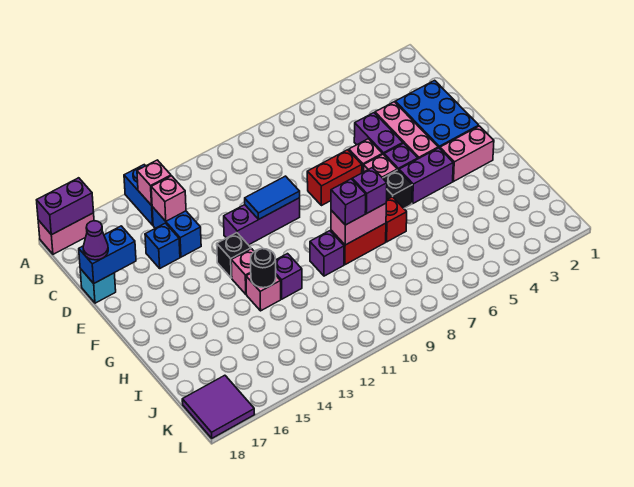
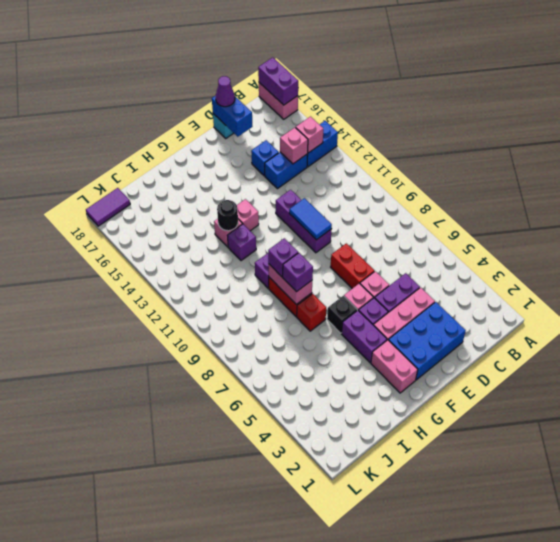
black 1x1 brick [217,233,251,278] -> none
purple 2x2 tile [182,375,255,438] -> purple 1x2 tile [86,188,130,226]

